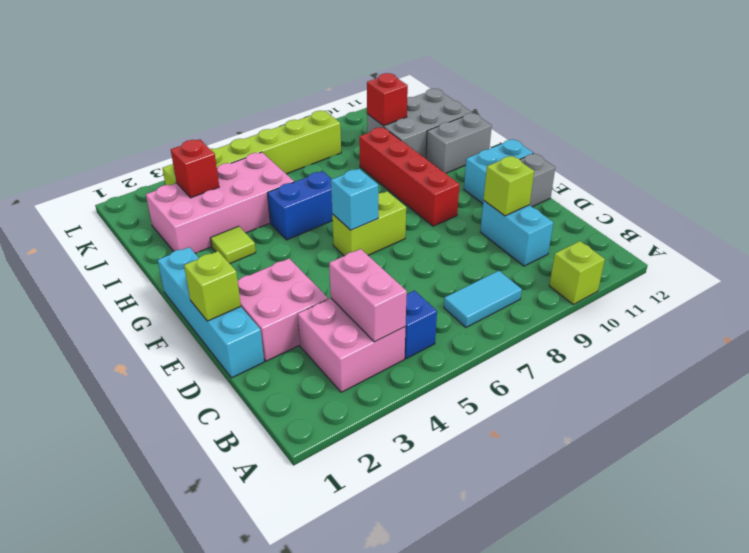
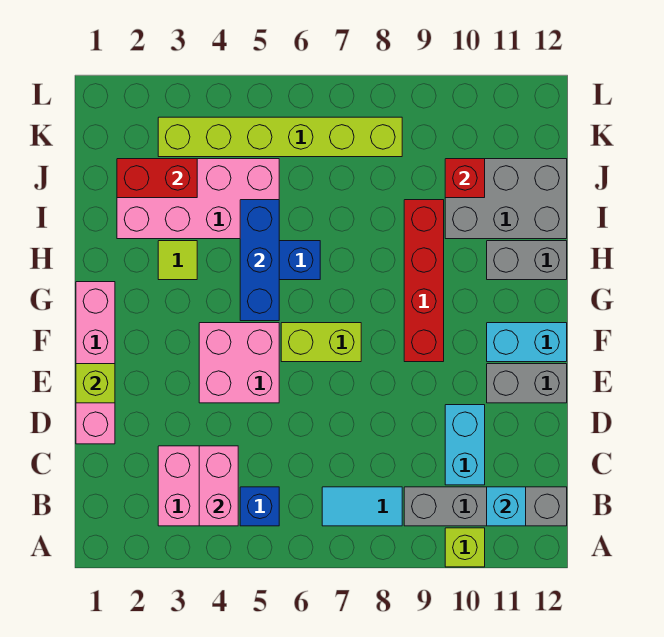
none -> grey 1x4 brick [404,487,567,526]
cyan 1x4 brick [158,247,264,378] -> pink 1x4 brick [76,282,115,444]
pink 2x2 brick [238,259,328,361] -> pink 2x2 brick moved to [199,323,279,403]
lime 1x1 brick [483,156,534,216] -> none
cyan 1x1 brick [331,169,378,230] -> cyan 1x1 brick moved to [487,487,526,526]
none -> blue 1x3 brick [240,200,279,321]
red 1x1 brick [171,139,219,198] -> red 1x2 brick [117,159,197,198]

